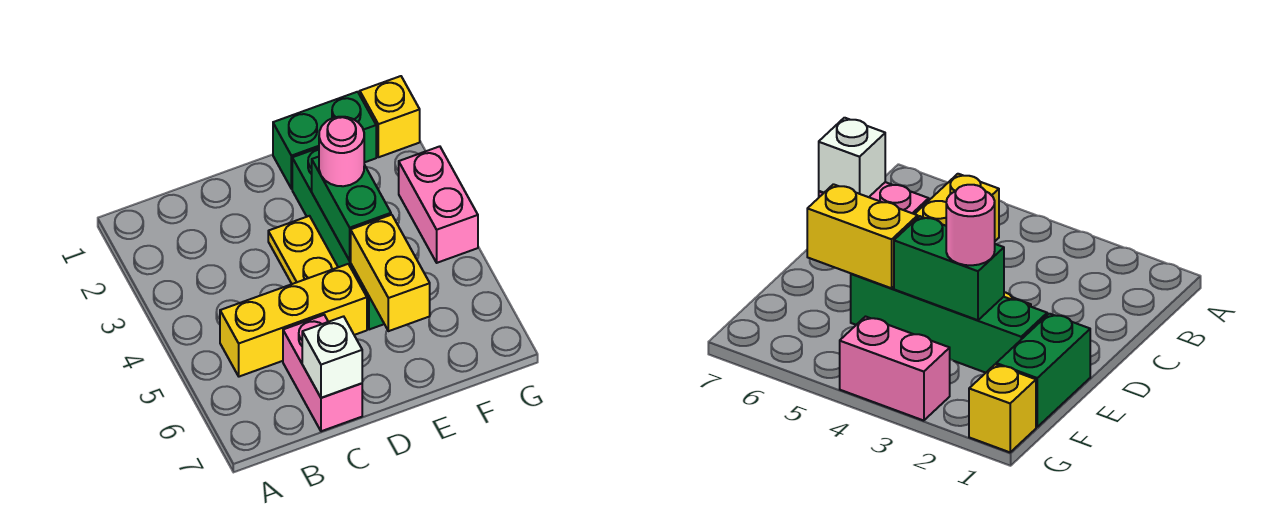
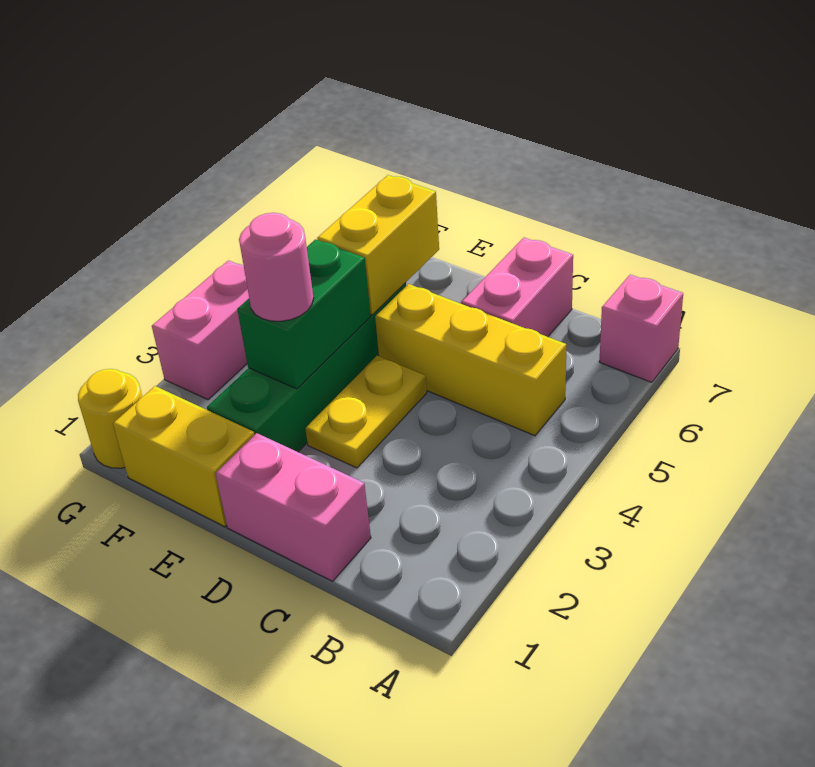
none -> pink 1x1 brick [599,275,683,382]
none -> pink 1x2 brick [216,433,371,581]
white 1x1 brick [302,316,362,398] -> none
green 1x2 brick [273,92,376,189] -> yellow 1x2 brick [113,386,255,527]
yellow 1x1 brick [360,76,420,157] -> yellow 1x1 round brick [78,369,142,468]

